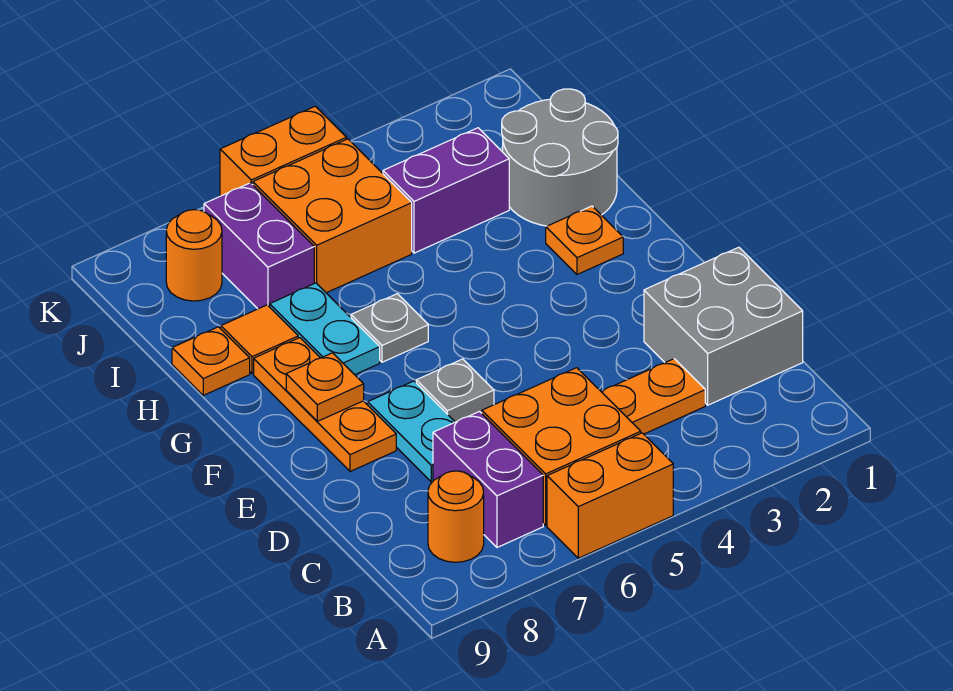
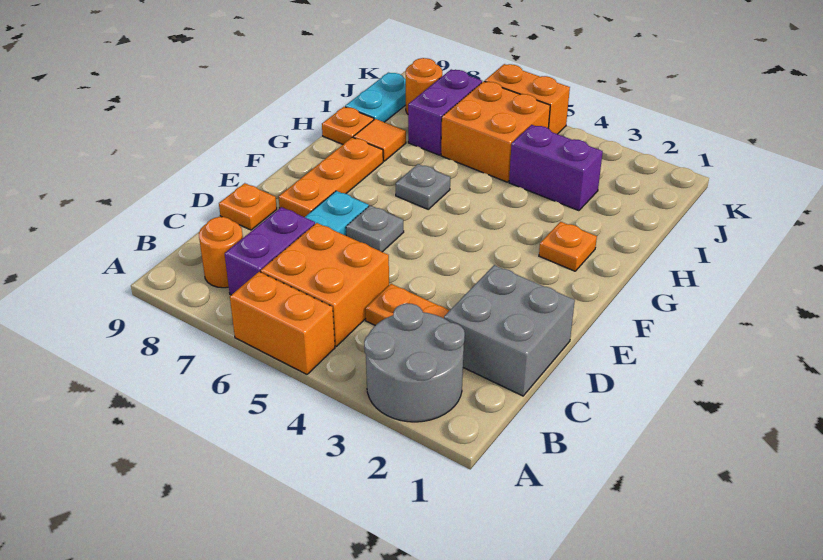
orange 1x1 plate [286,353,364,421] -> orange 1x1 plate moved to [219,183,277,230]
cyan 1x2 plate [270,283,380,375] -> cyan 1x2 plate moved to [345,73,406,122]
grey 2x2 round brick [502,89,618,226] -> grey 2x2 round brick moved to [364,303,465,422]

